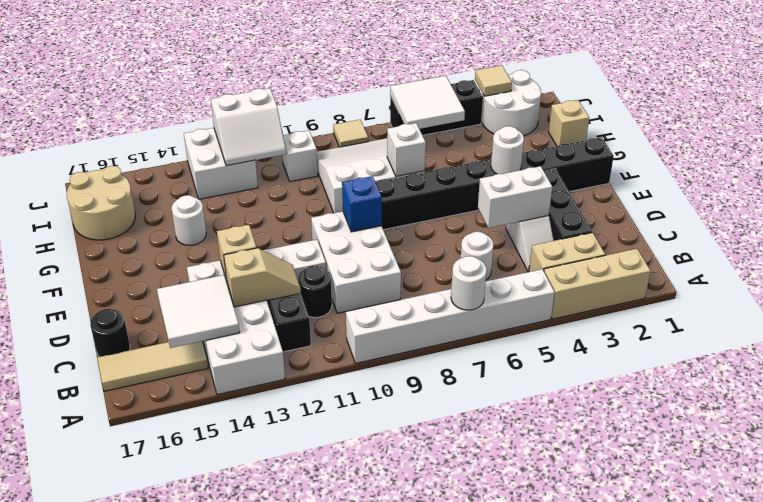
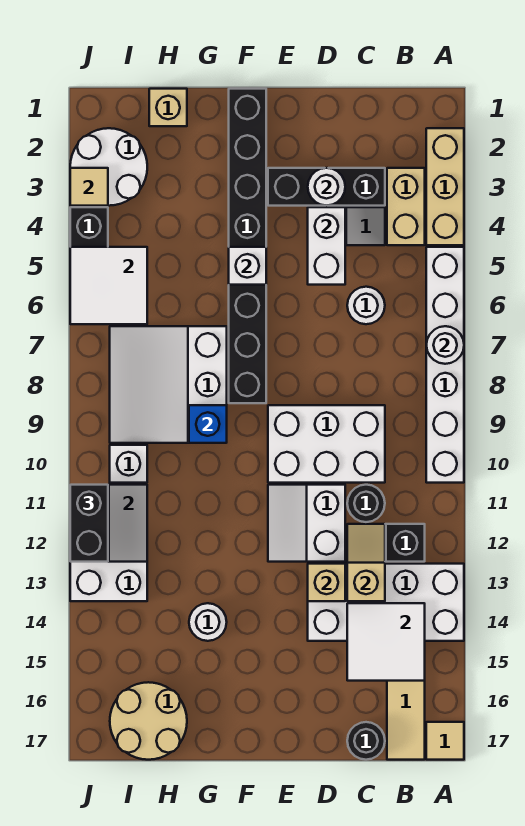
blue 1x1 brick [342,176,382,232] -> blue 1x1 brick moved to [189,405,227,443]
white 1x1 round brick [491,126,524,174] -> white 1x1 round brick moved to [308,168,345,206]
white 1x1 brick [387,123,426,176] -> white 1x1 brick moved to [229,247,266,285]
tan 1x1 tile [333,120,368,147] -> tan 1x1 tile moved to [426,722,464,760]
none -> black 1x2 brick [70,485,108,562]

